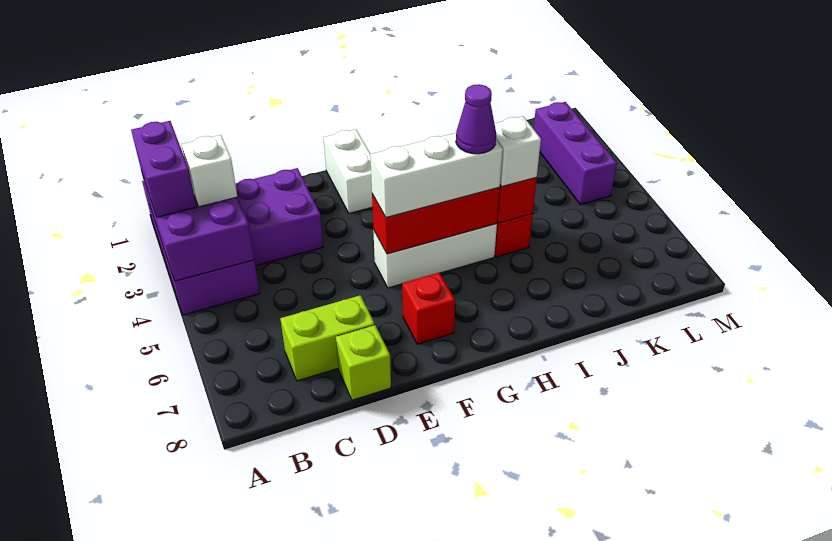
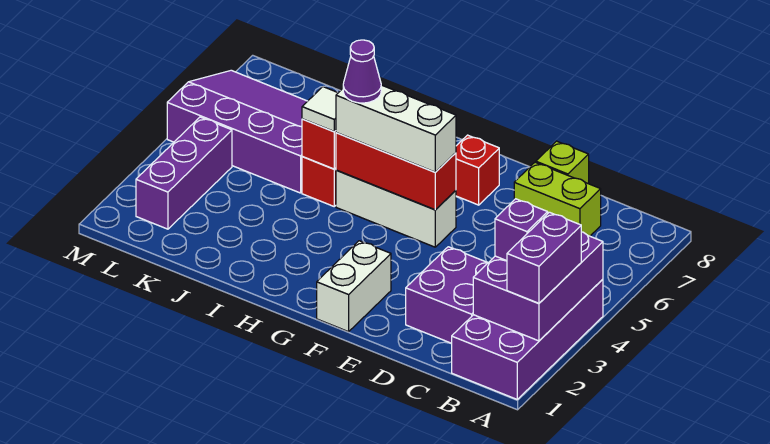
white 1x1 brick [182,135,237,207] -> purple 1x1 brick [495,199,548,261]
white 1x1 brick [495,116,541,187] -> white 1x1 tile [302,87,338,131]
none -> purple 3x4 slope [167,70,307,193]

